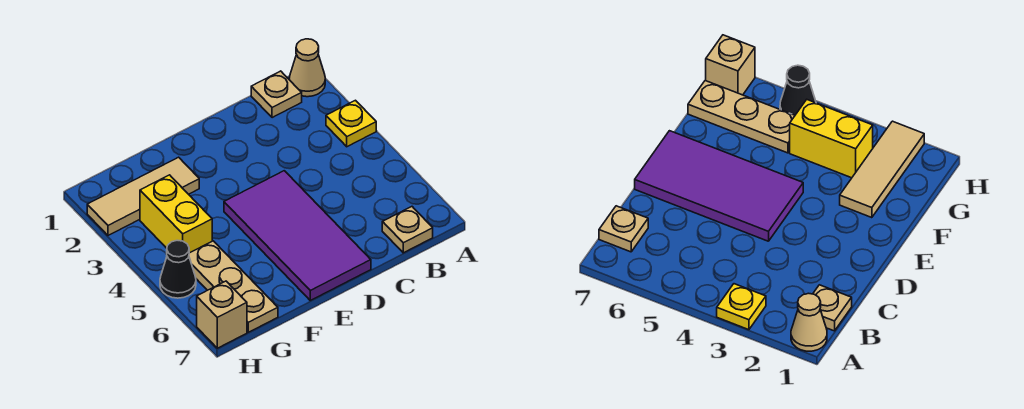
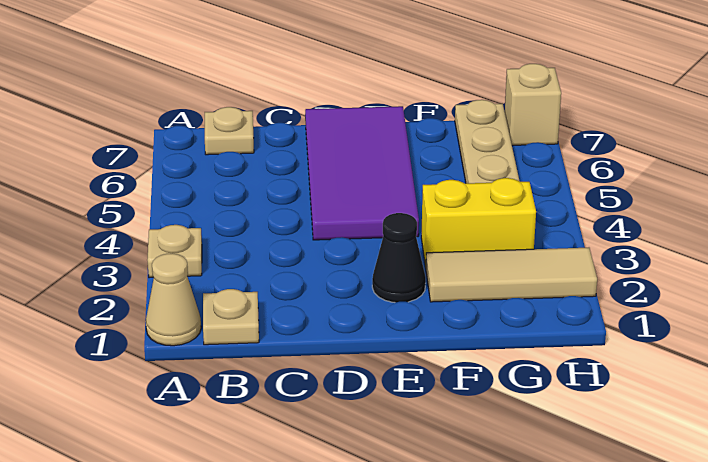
yellow 1x1 plate [326,100,376,147] -> tan 1x1 plate [147,225,202,278]
yellow 1x2 brick [140,175,212,253] -> yellow 1x2 brick turned to [421,178,536,267]
black 1x1 cone [160,240,196,298] -> black 1x1 cone moved to [372,213,426,303]

